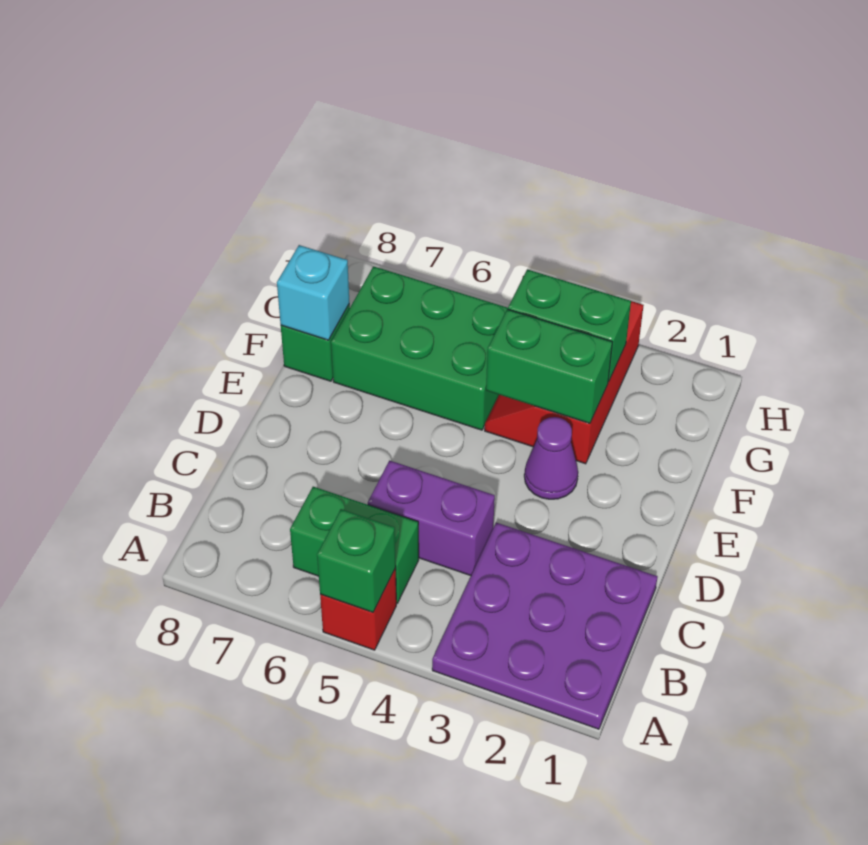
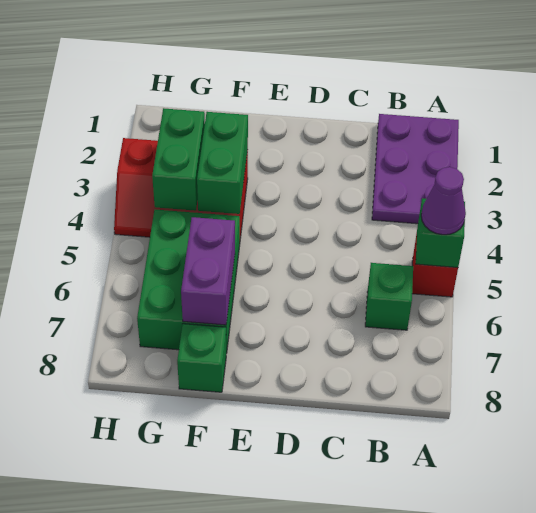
purple 3x3 plate [432,523,658,729] -> purple 2x3 plate [372,114,459,224]
green 1x2 brick [290,487,419,603] -> green 1x1 brick [365,263,413,330]
purple 1x2 brick [368,461,495,576] -> purple 1x2 brick moved to [181,217,235,325]
purple 1x1 cone [524,417,578,499] -> purple 1x1 cone moved to [421,167,466,235]
cyan 1x1 brick [277,245,350,340] -> none

